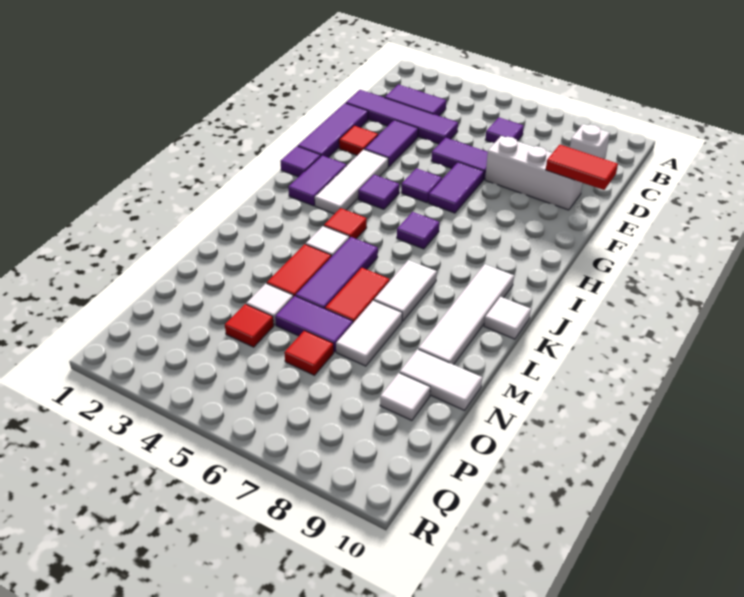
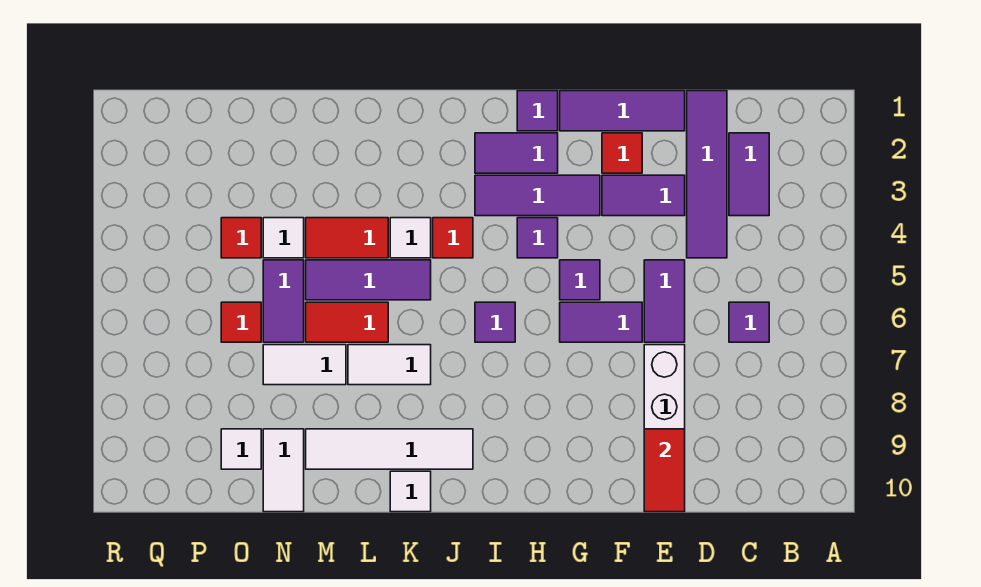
white 1x1 brick [570,124,610,159] -> none
white 1x3 tile [315,150,388,214] -> purple 1x3 tile [475,175,600,216]

